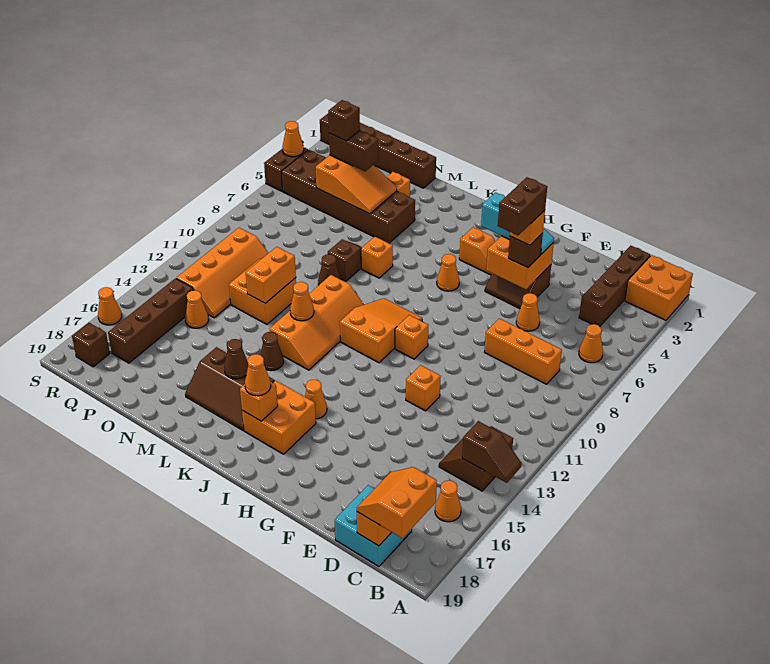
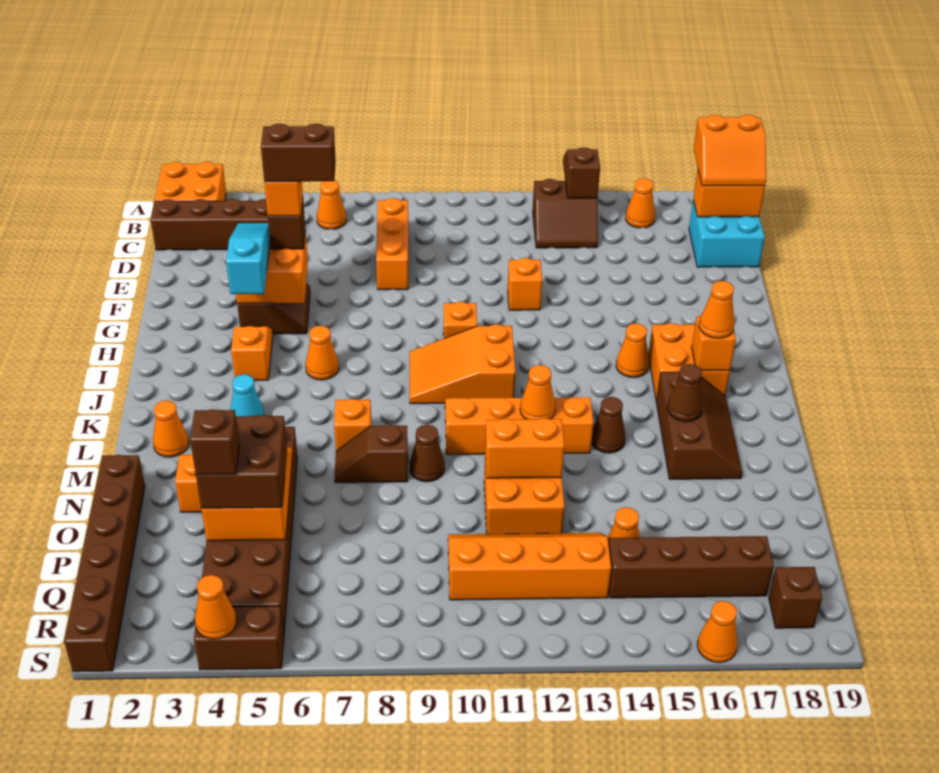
orange 1x1 cone [516,293,540,331] -> orange 1x1 cone moved to [153,400,189,457]
none -> cyan 1x1 cone [230,374,264,416]
brown 1x2 brick [329,131,378,171] -> brown 2x2 brick [196,415,287,508]

